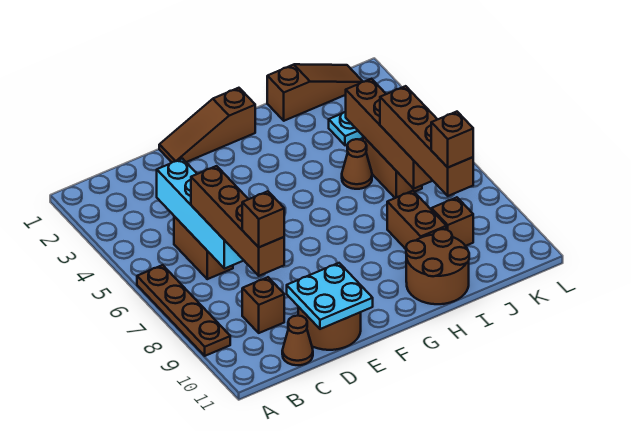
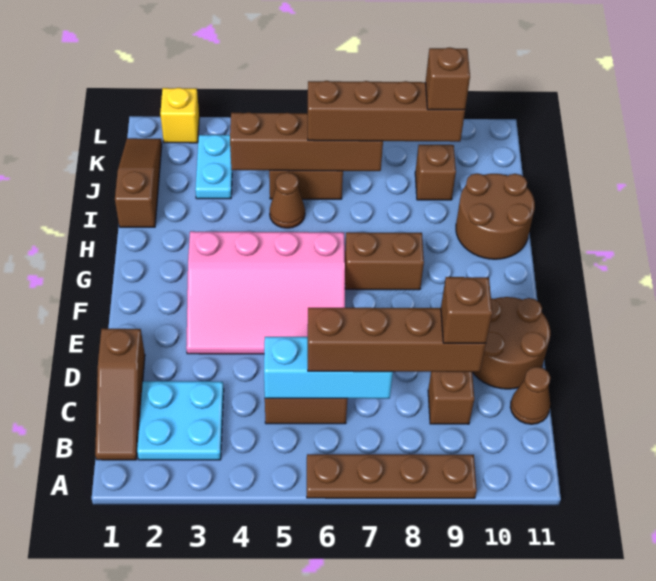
cyan 1x4 brick [157,159,244,269] -> cyan 1x3 brick [264,337,393,399]
cyan 2x2 plate [287,263,373,329] -> cyan 2x2 plate moved to [137,381,224,460]
brown 1x3 slope [159,88,255,162] -> brown 1x3 slope moved to [95,329,145,460]
none -> pink 3x4 slope [186,231,345,354]
brown 1x2 brick [387,191,446,249] -> brown 1x2 brick moved to [345,232,424,290]
none -> yellow 1x1 brick [160,88,199,143]

